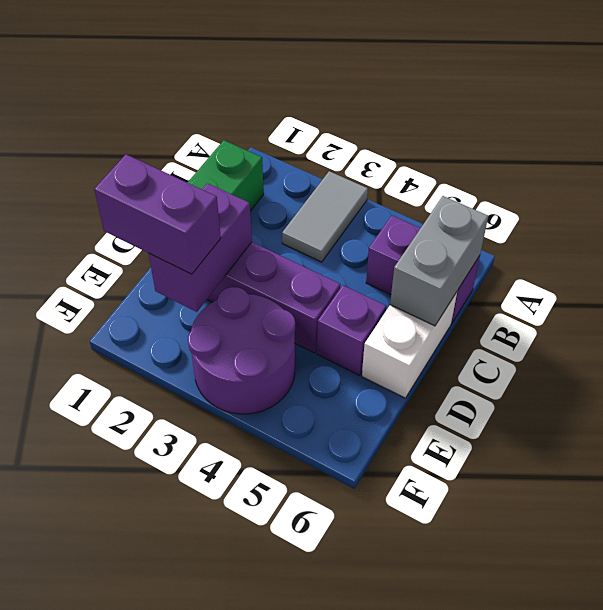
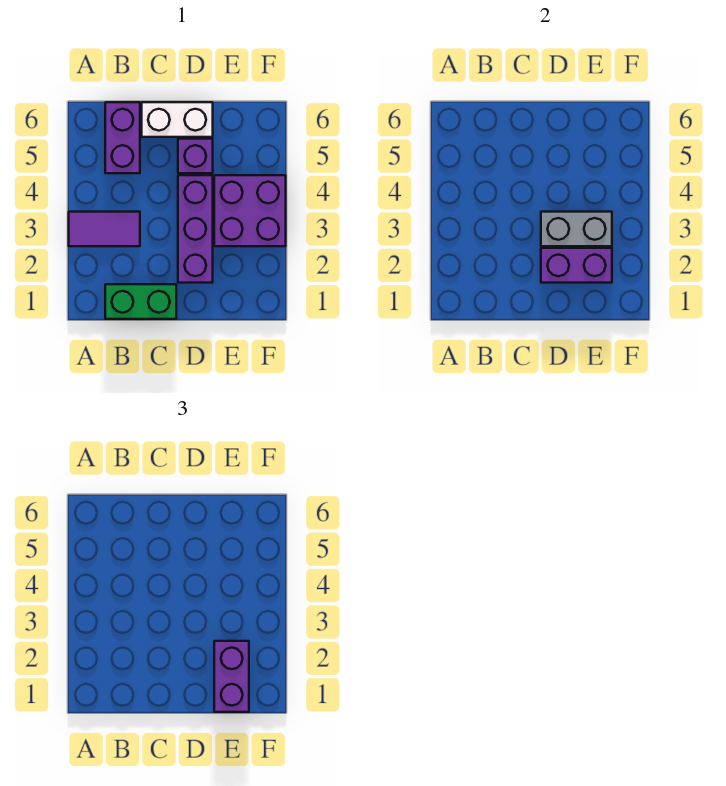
grey 1x2 tile [282,171,368,262] -> purple 1x2 tile [69,212,140,246]
grey 1x2 brick [390,196,488,326] -> grey 1x2 brick moved to [541,212,612,246]
purple 2x2 round brick [188,287,295,414] -> purple 2x2 brick [214,175,286,246]

